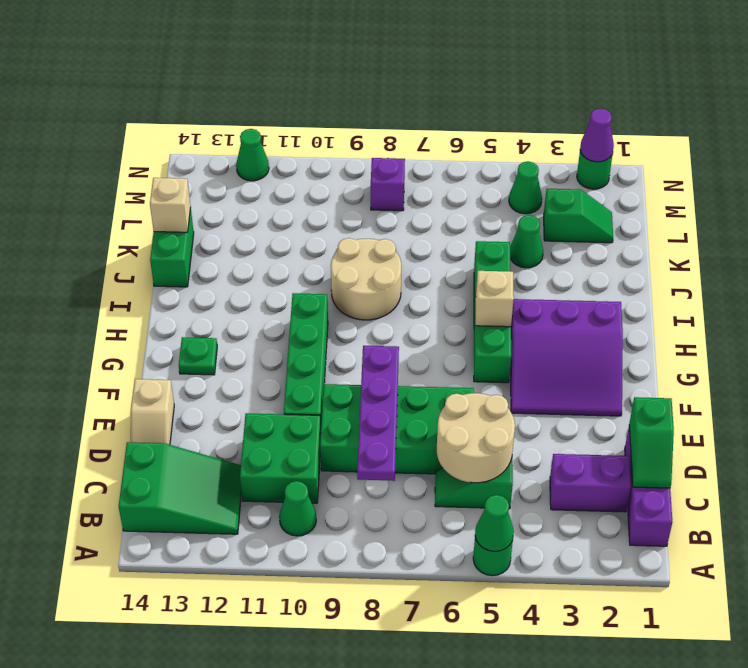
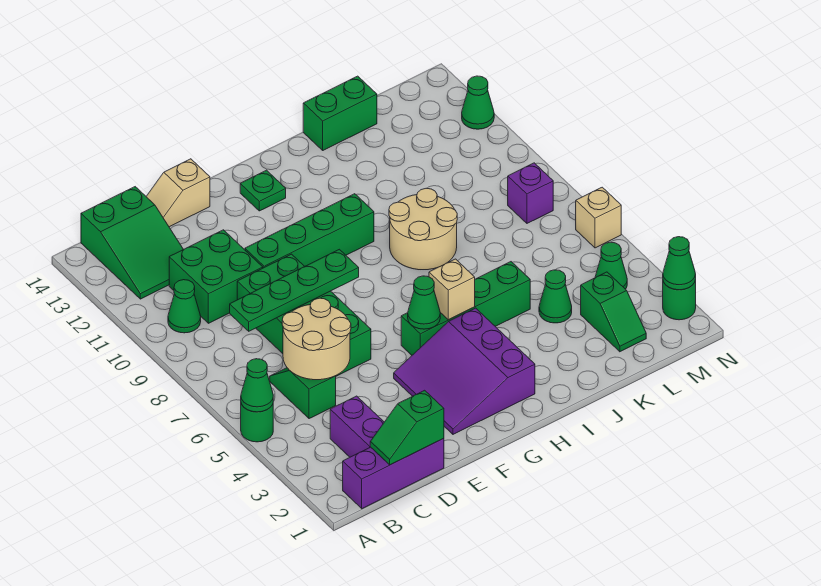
purple 1x4 plate [357,346,399,481] -> green 1x4 plate [230,249,359,331]
none -> green 1x1 cone [408,276,440,329]
tan 1x1 brick [150,178,191,232] -> tan 1x1 brick moved to [576,187,621,248]
purple 1x1 cone [580,109,614,162] -> green 1x1 cone [663,237,696,290]

